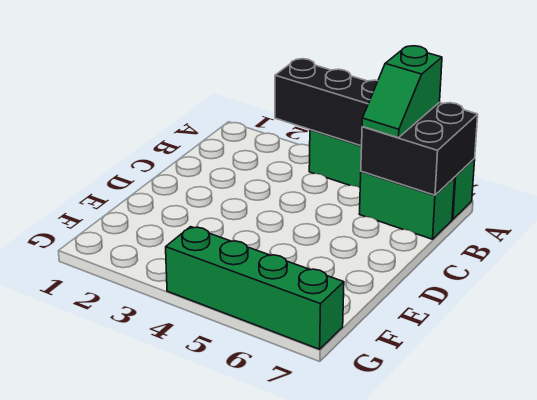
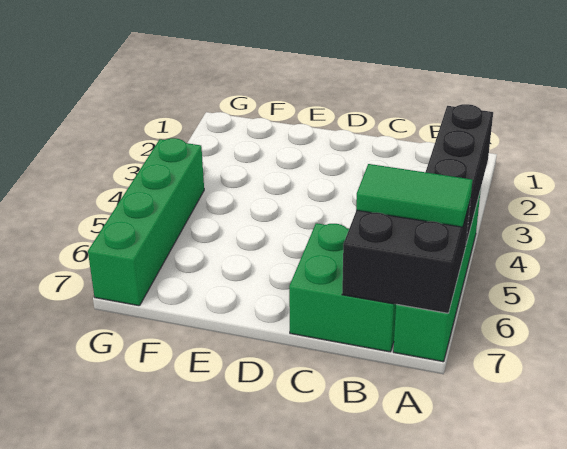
green 1x2 slope [362,46,442,138] -> green 1x2 tile [356,164,473,227]
green 1x2 brick [360,171,455,239] -> green 2x2 brick [289,223,396,352]

